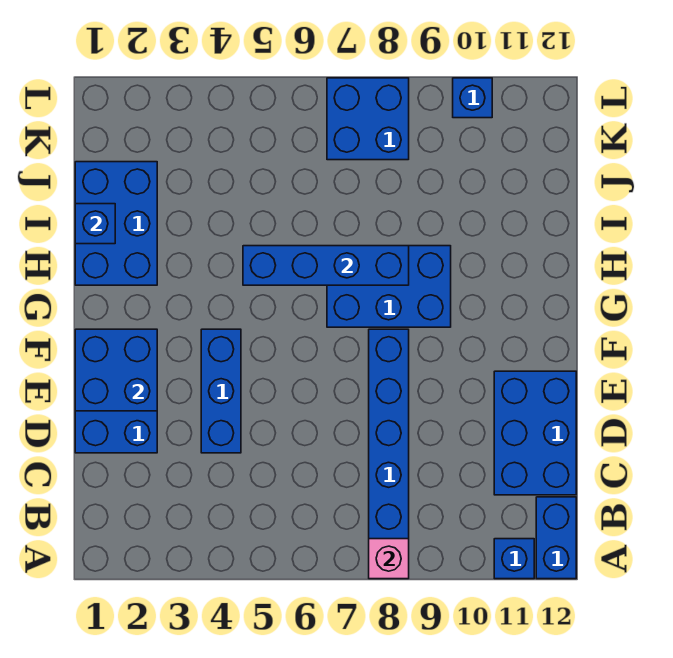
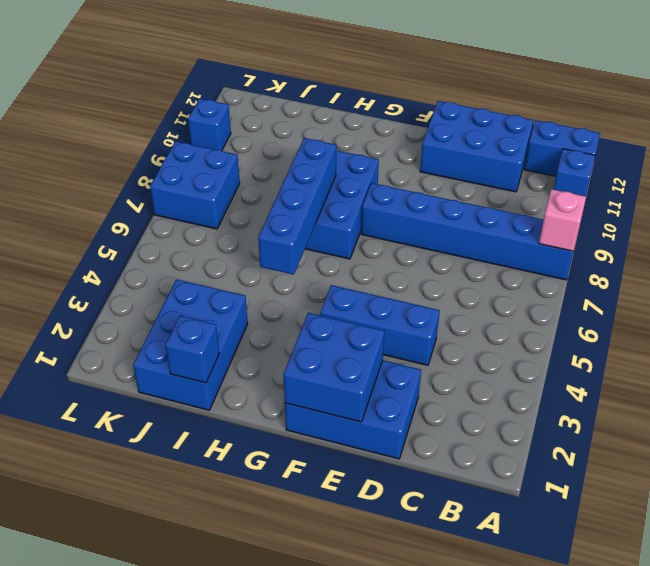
blue 2x3 brick [75,162,157,285] -> blue 2x3 brick turned to [133,279,248,410]

